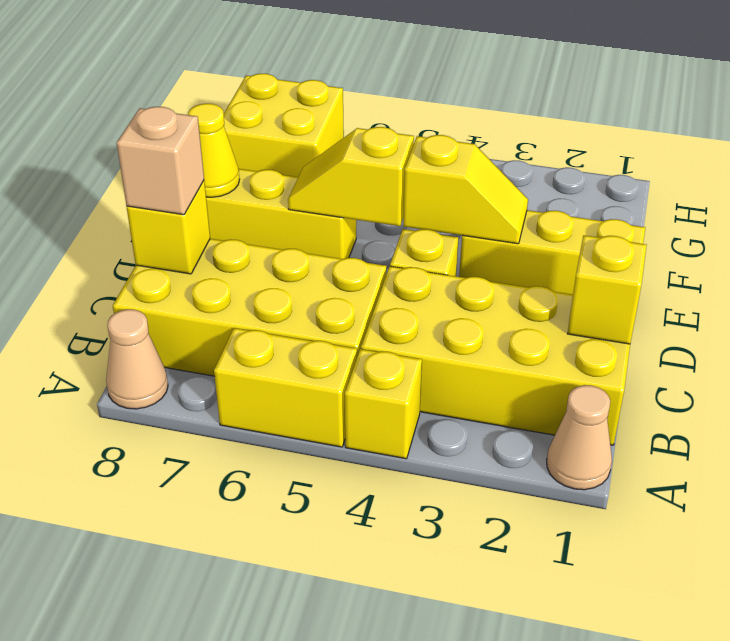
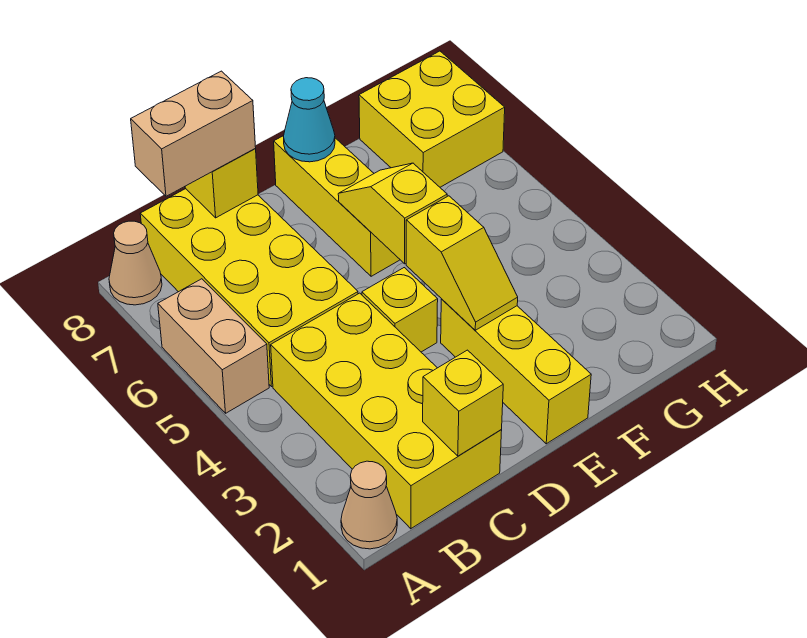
yellow 1x1 brick [345,349,422,459] -> none
yellow 1x2 brick [214,328,357,447] -> tan 1x2 brick [158,279,269,413]
tan 1x1 brick [117,107,204,215] -> tan 1x2 brick [131,71,256,196]
yellow 1x1 cone [188,104,240,197] -> cyan 1x1 cone [284,78,335,162]

